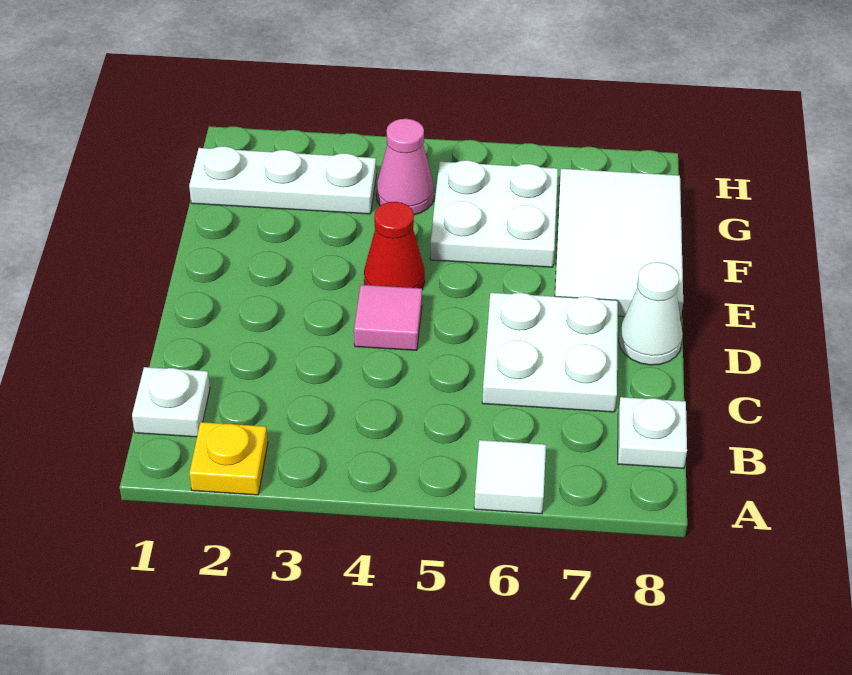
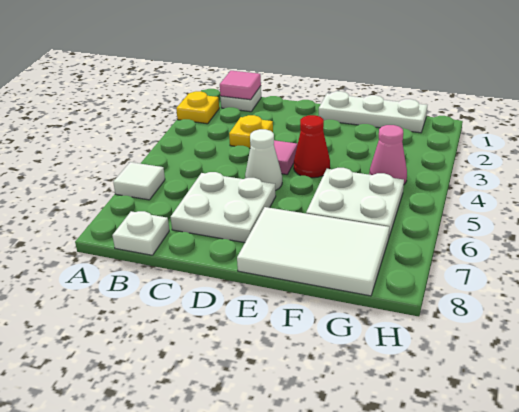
none -> pink 1x1 tile [220,71,261,100]
none -> yellow 1x1 plate [229,115,273,148]
white 1x1 cone [619,262,683,365] -> white 1x1 cone moved to [245,129,282,191]
white 1x3 plate [189,146,376,214] -> white 1x3 plate turned to [319,91,427,133]

